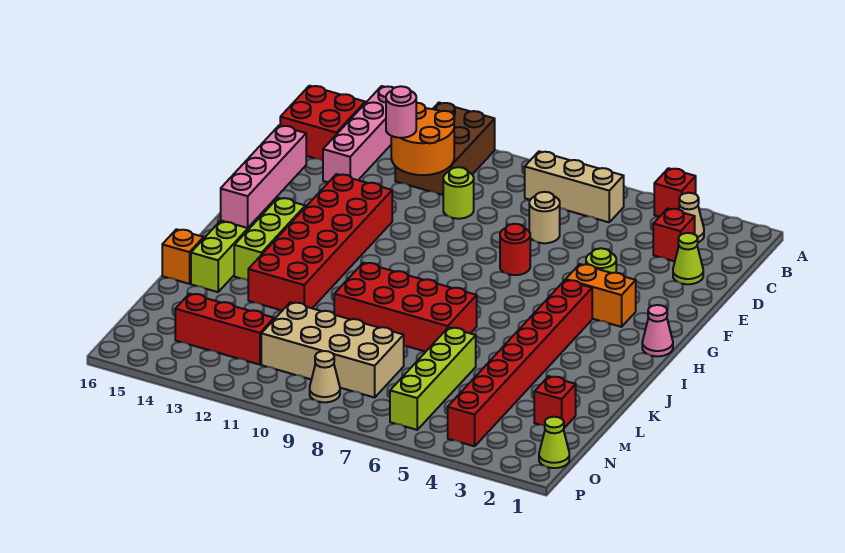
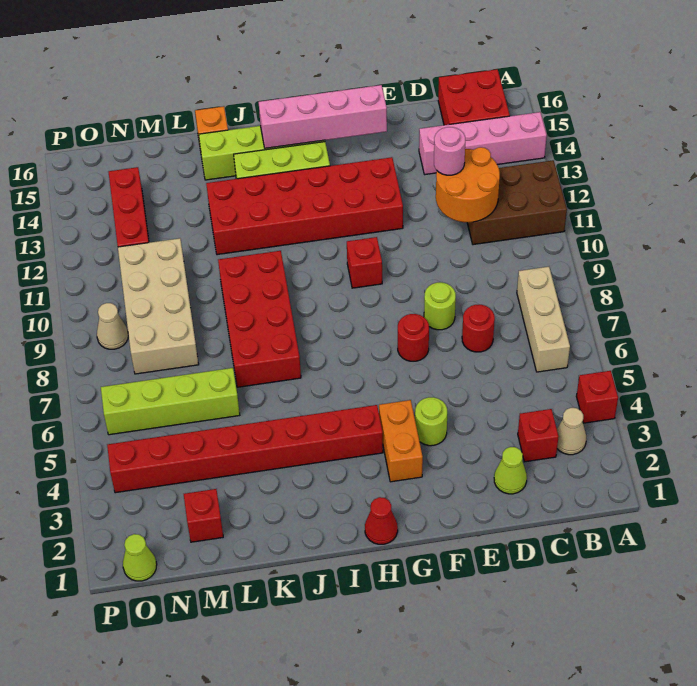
tan 1x1 round brick [529,192,560,243] -> red 1x1 round brick [462,305,495,352]
lime 1x1 round brick [443,167,474,219] -> lime 1x1 round brick moved to [424,282,456,330]
none -> red 1x1 brick [347,237,382,288]
pink 1x1 cone [642,305,673,356] -> red 1x1 cone [365,497,398,544]

